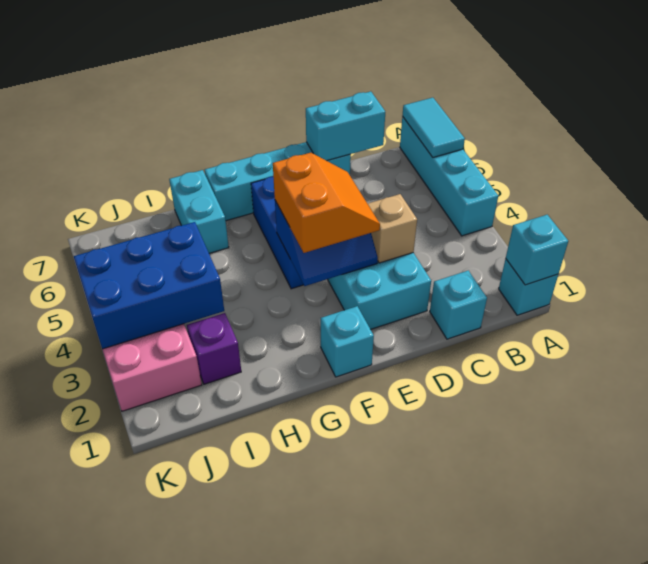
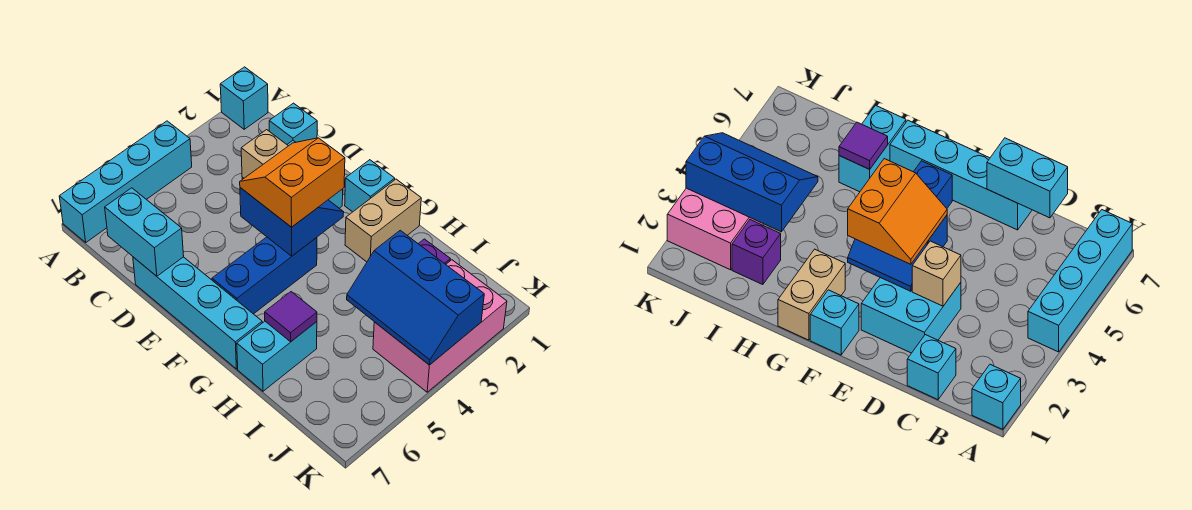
cyan 1x1 brick [506,215,568,285] -> none
cyan 1x2 tile [402,98,465,157] -> none
none -> tan 1x2 brick [345,179,421,262]
none -> purple 1x1 tile [265,292,317,342]
blue 2x3 brick [74,222,224,349] -> blue 2x3 slope [347,230,484,365]

